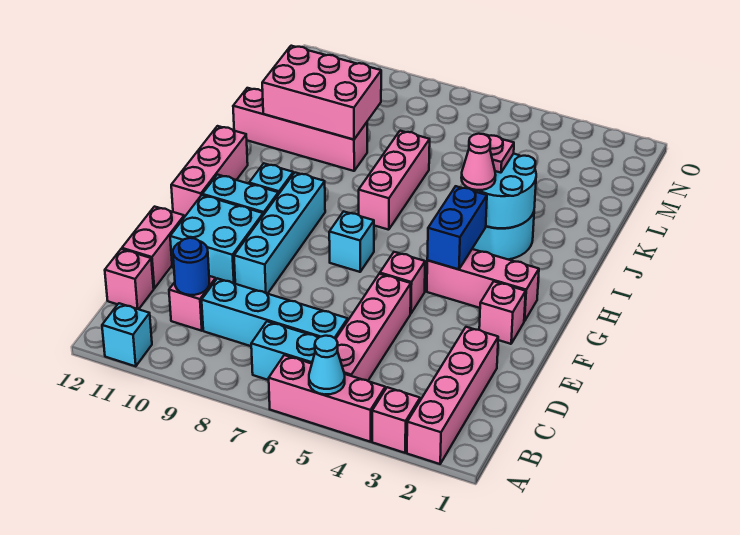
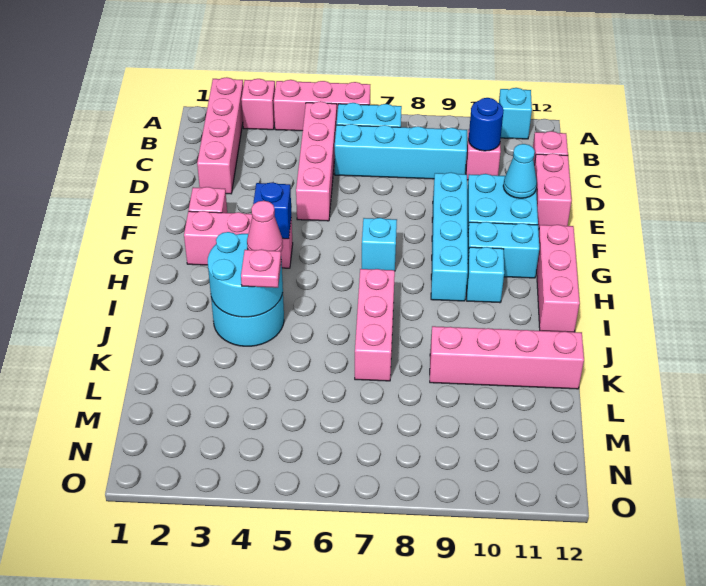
cyan 1x1 cone [309,336,345,394] -> cyan 1x1 cone moved to [503,144,537,198]
pink 1x1 brick [380,252,425,314] -> none
blue 1x2 brick [427,186,487,269] -> blue 1x1 brick [253,182,291,239]
pink 2x3 brick [262,46,381,140] -> none

